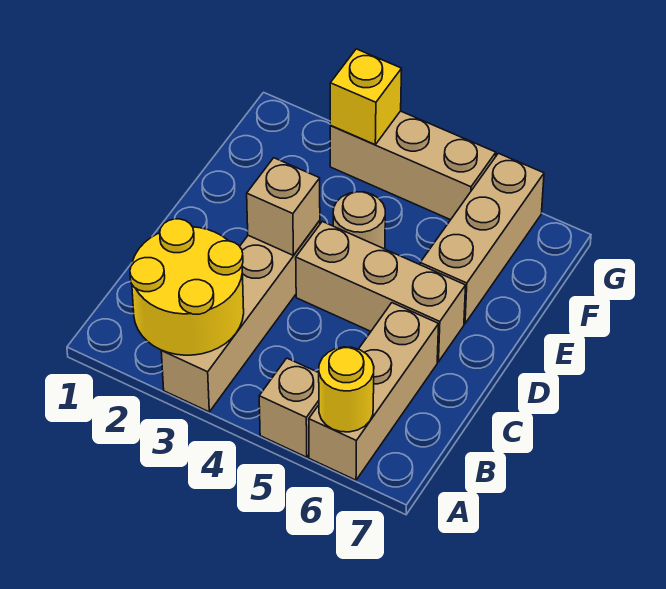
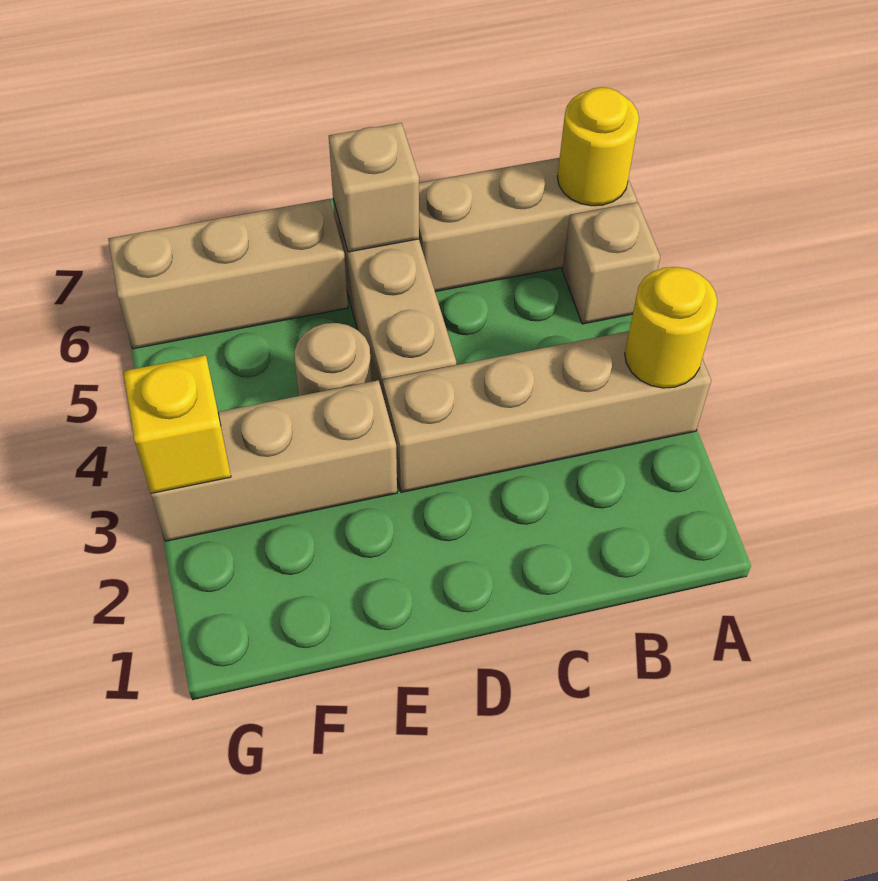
yellow 2x2 round brick [130,219,244,355] -> yellow 1x1 round brick [625,267,717,388]
tan 1x1 brick [247,158,320,255] -> tan 1x1 brick moved to [329,123,419,252]
tan 1x3 brick [330,111,496,220] -> tan 1x3 brick turned to [151,380,397,541]

